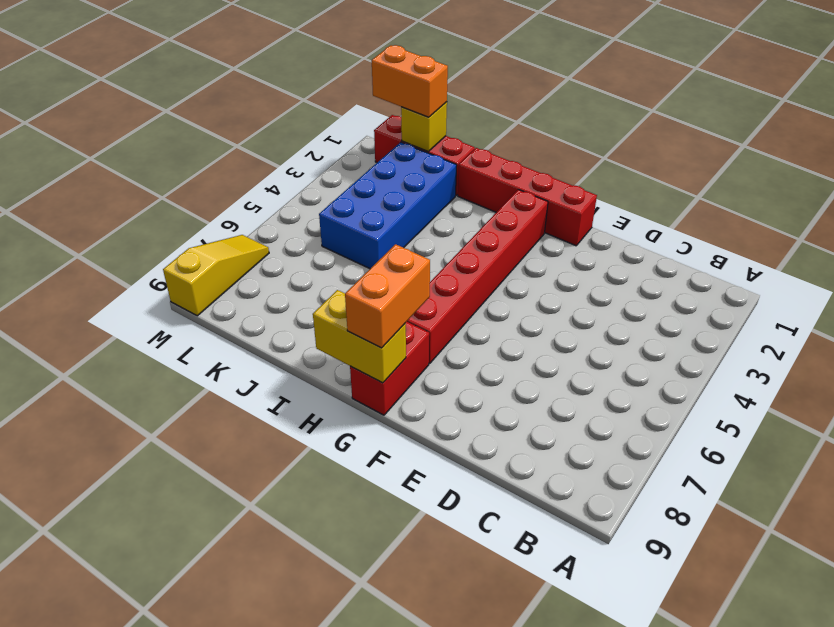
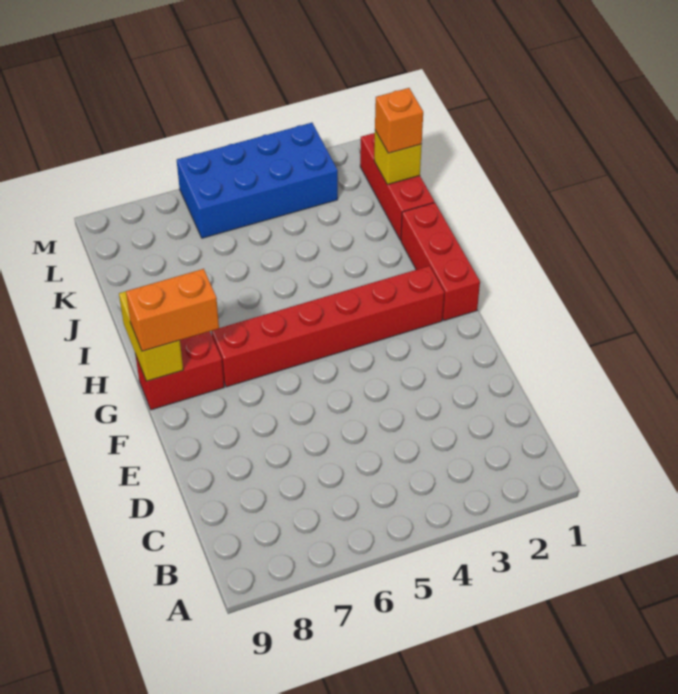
red 1x4 brick [458,148,597,246] -> red 1x3 brick [401,203,480,321]
blue 2x4 brick [319,142,457,269] -> blue 2x4 brick moved to [177,123,338,238]
orange 1x2 brick [372,45,448,117] -> orange 1x1 brick [375,88,423,153]
yellow 1x3 slope [163,235,269,316] -> none

